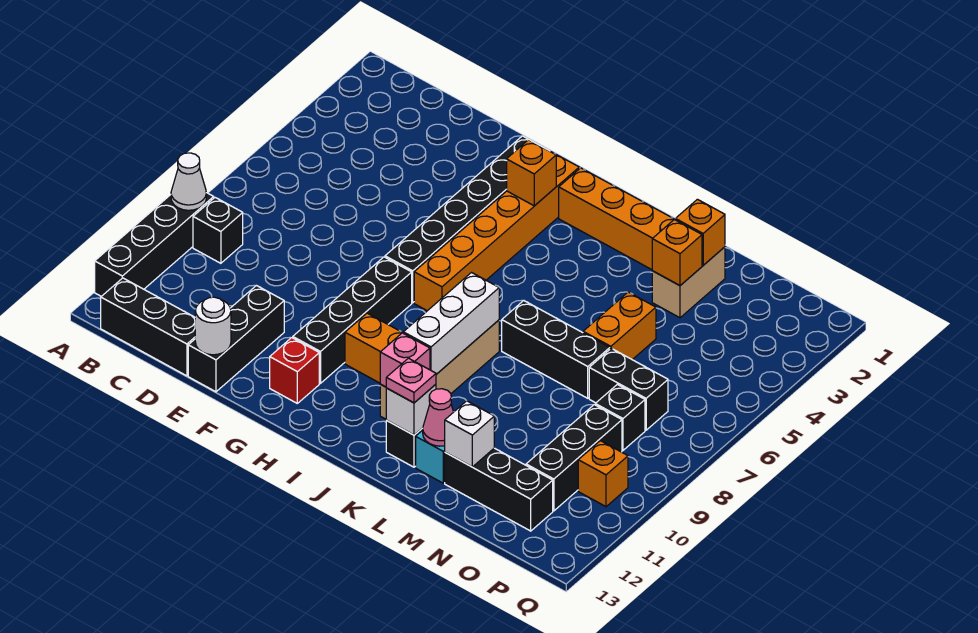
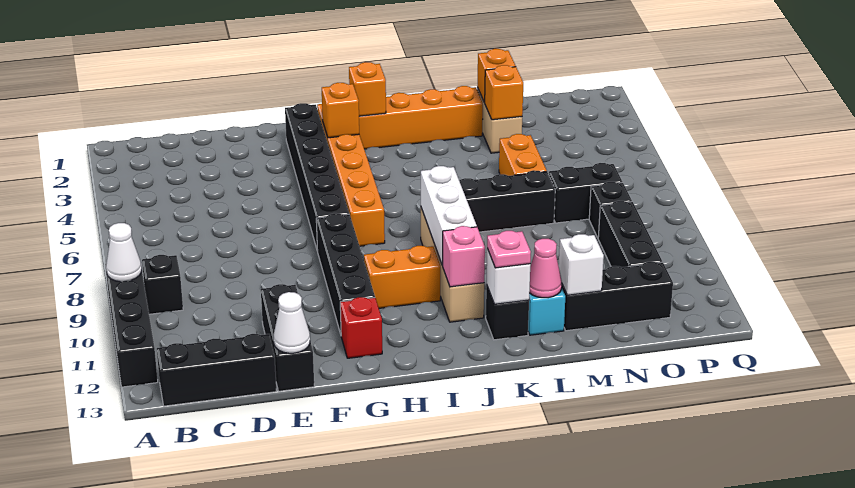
white 1x1 round brick [195,297,231,355] -> white 1x1 cone [274,292,310,353]
orange 1x1 brick [578,441,628,507] -> orange 1x1 brick moved to [349,62,386,116]

